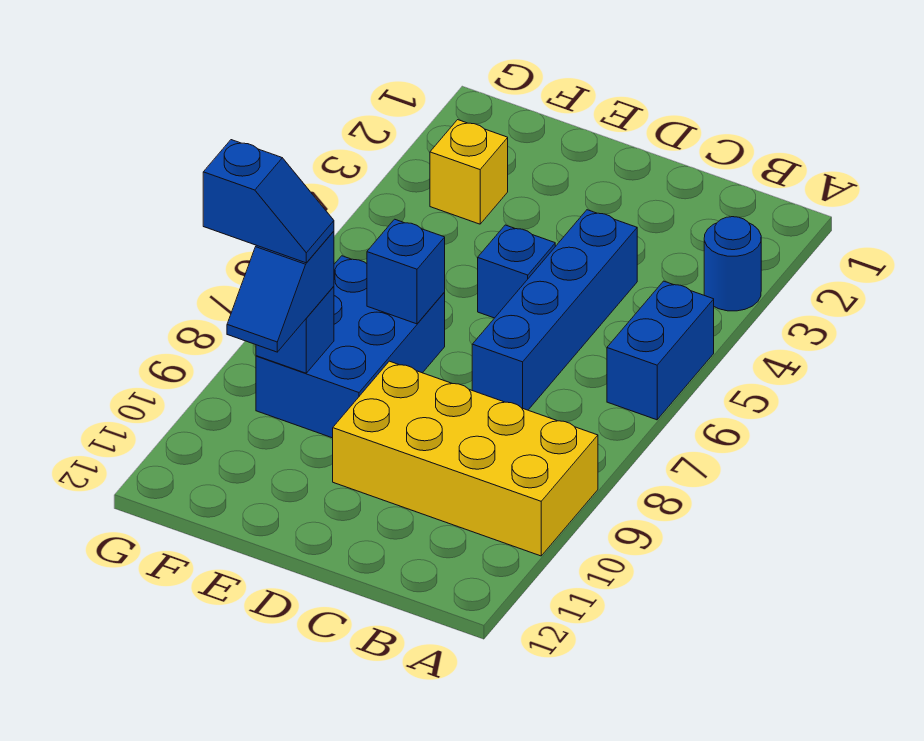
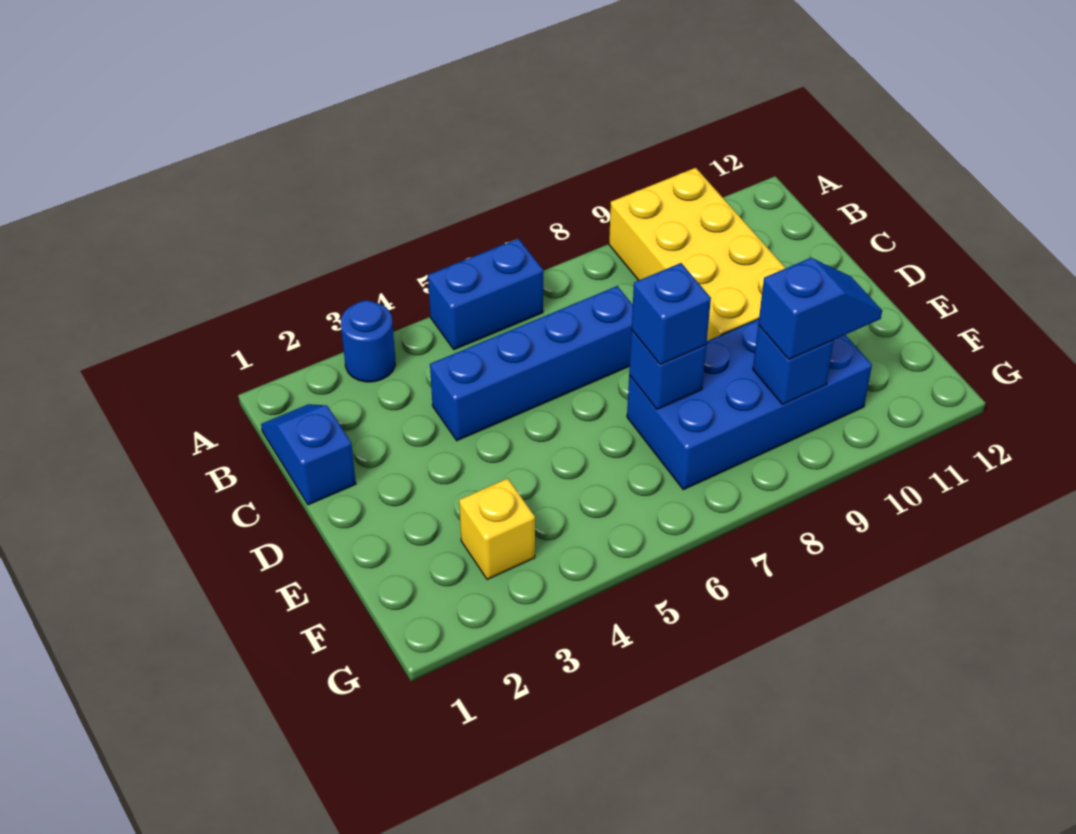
blue 1x1 brick [478,225,555,318] -> blue 1x1 brick moved to [632,263,711,365]
blue 2x3 brick [256,256,445,438] -> blue 2x4 brick [627,319,872,490]
blue 1x2 slope [203,140,334,263] -> blue 1x2 slope moved to [261,404,356,505]

